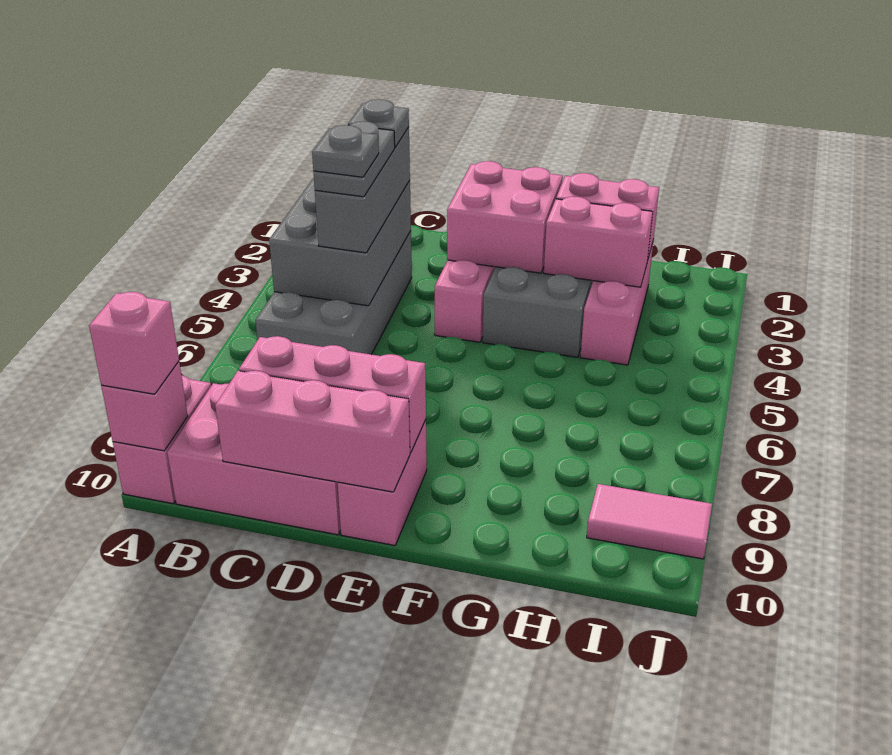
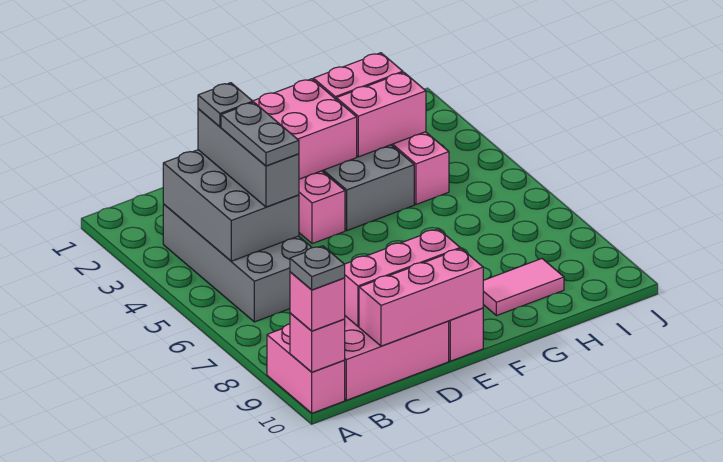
grey 1x1 plate [312,125,379,177] -> grey 1x1 plate moved to [290,246,345,290]
pink 1x2 tile [587,484,712,559] -> pink 1x2 tile moved to [483,259,564,316]

